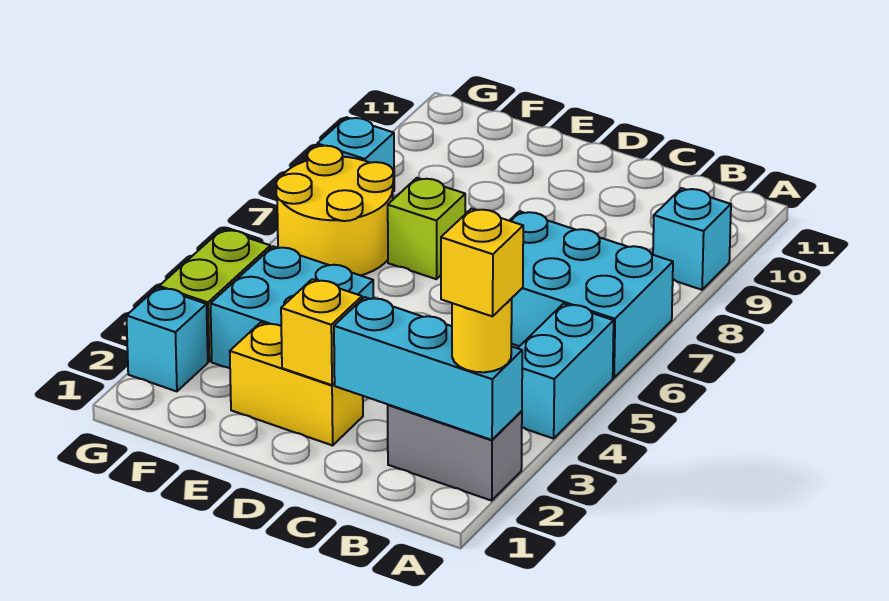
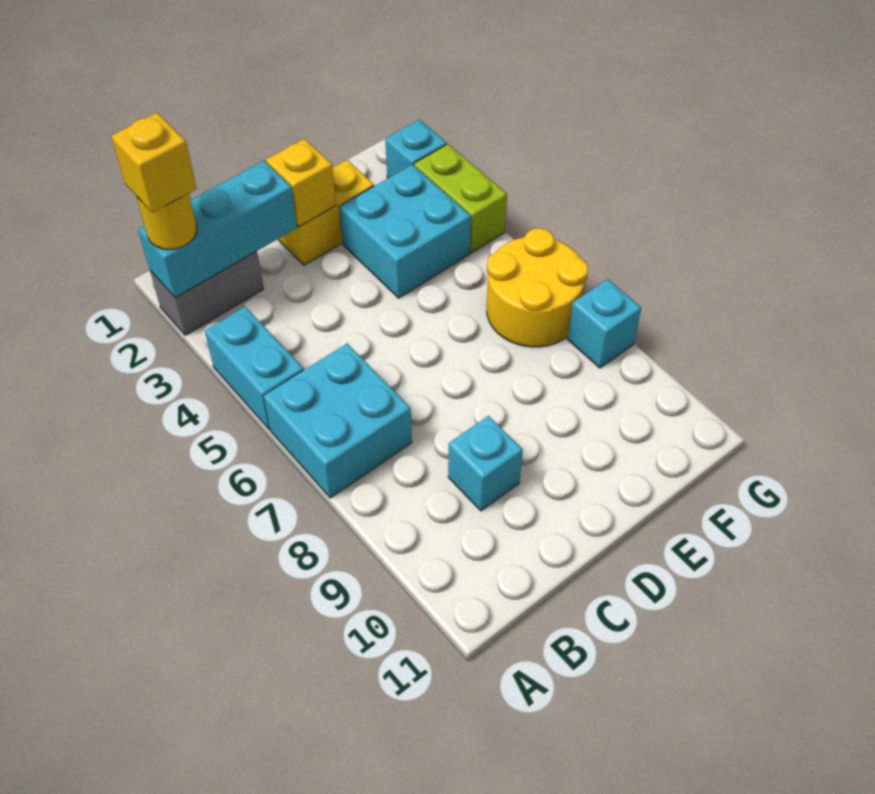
cyan 2x3 brick [509,211,673,378] -> cyan 2x2 brick [264,343,412,498]
cyan 1x1 brick [653,188,731,290] -> cyan 1x1 brick moved to [448,416,523,511]
lime 1x1 brick [388,178,465,279] -> none

